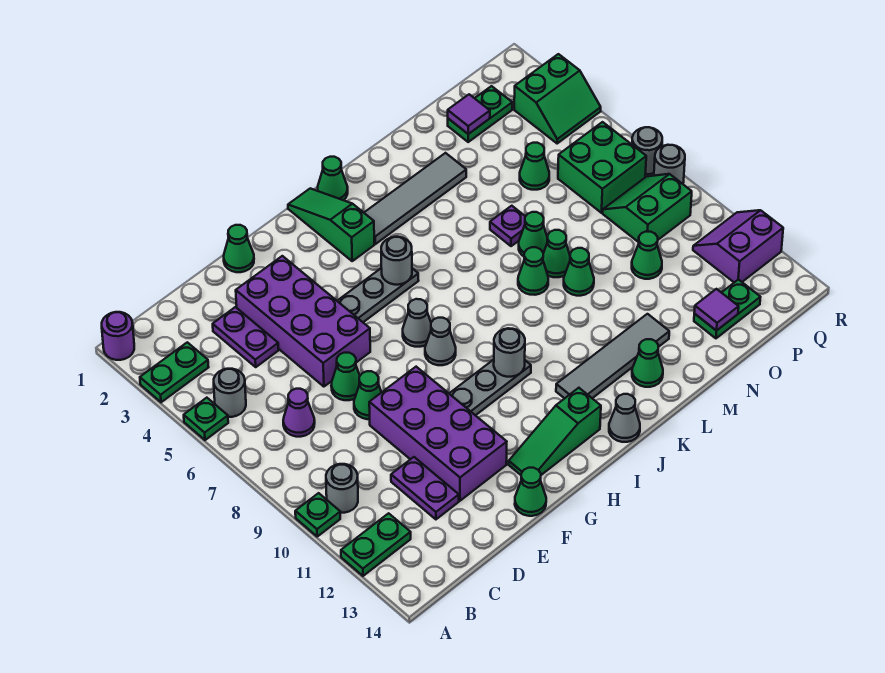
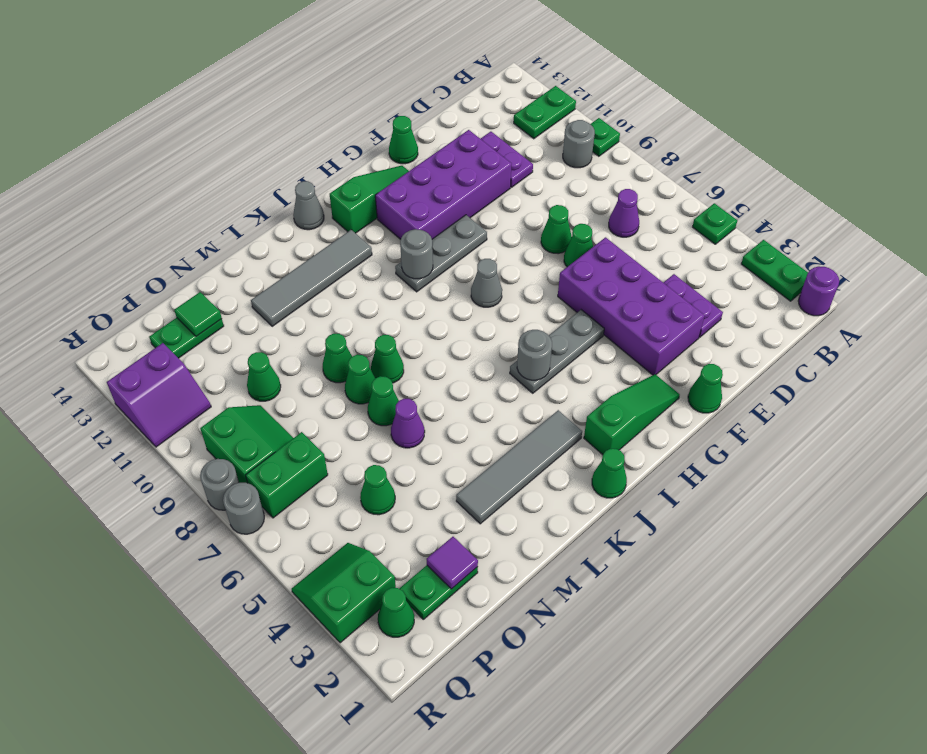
green 1x2 plate [140,342,209,402] -> green 1x2 plate turned to [741,240,808,301]
grey 1x1 round brick [214,369,246,417] -> none
purple 2x4 brick [369,367,507,501] -> purple 2x4 brick turned to [375,130,511,239]
grey 1x1 cone [403,299,431,347] -> none
green 1x3 slope [288,188,374,261] -> green 1x3 slope turned to [584,374,680,455]
green 1x1 cone [632,339,663,387] -> green 1x1 cone moved to [378,588,414,637]
purple 1x1 plate [490,206,525,246] -> purple 1x1 cone [391,399,425,448]
purple 1x1 tile [694,289,739,331] -> green 1x1 tile [174,292,222,336]
green 2x2 brick [558,122,646,213] -> green 1x2 brick [246,432,328,518]
green 2x2 slope [603,174,692,242] -> green 2x2 slope turned to [200,405,293,483]

